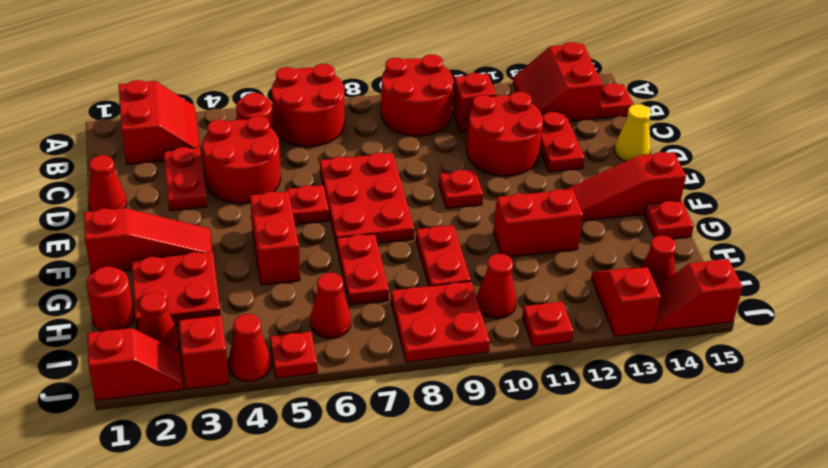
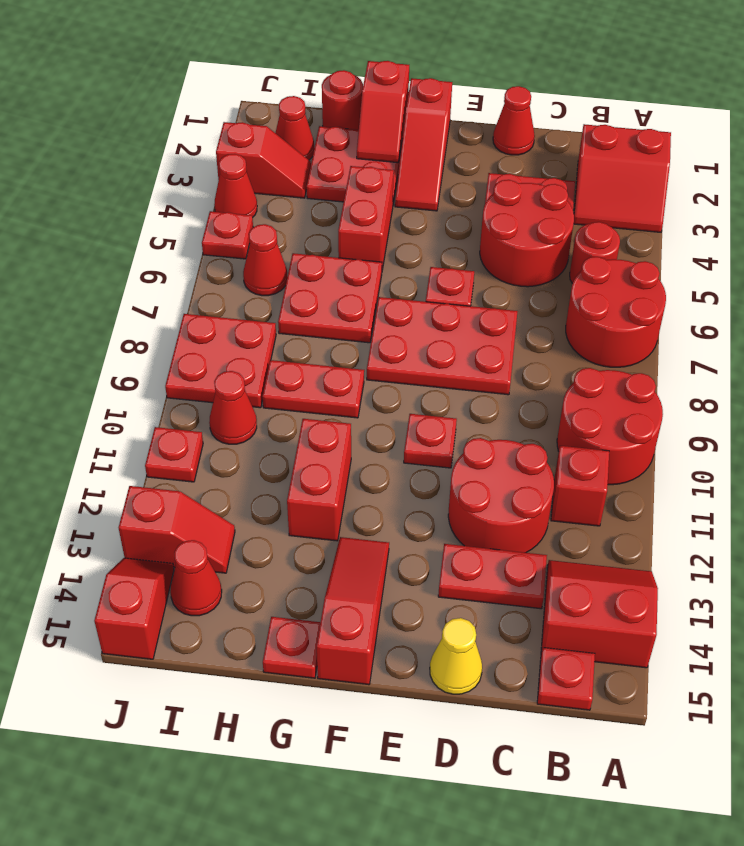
red 1x2 brick [250,191,300,285] -> red 1x2 brick turned to [338,166,394,270]
red 1x2 plate [337,234,389,305] -> red 2x2 plate [278,253,382,343]
red 1x2 slope [87,328,184,401] -> red 1x2 slope moved to [357,61,409,163]

